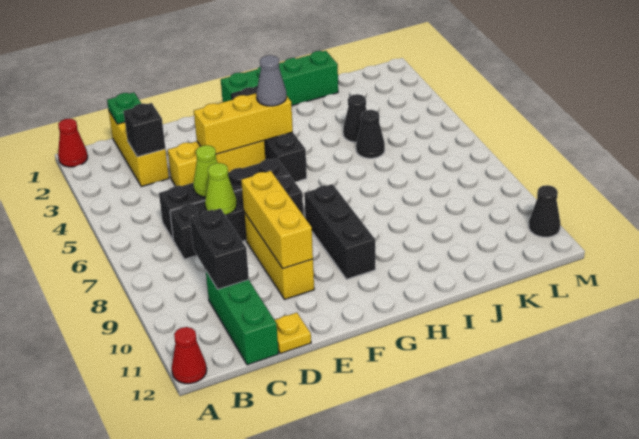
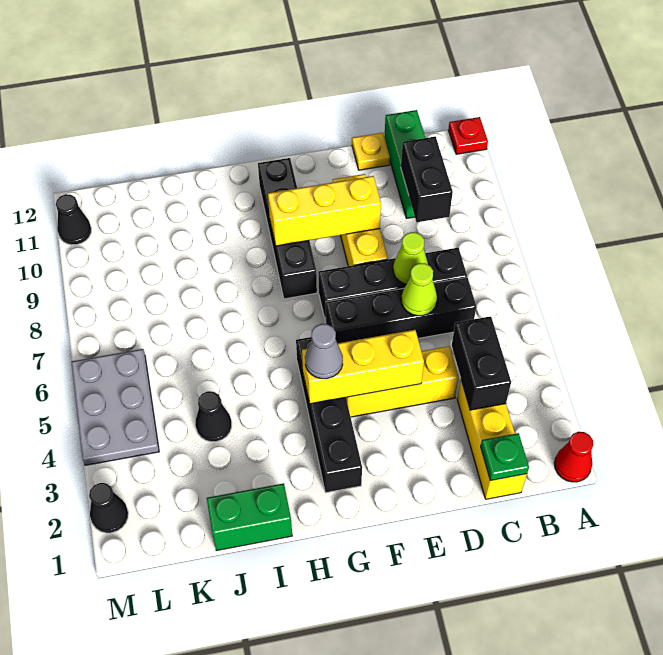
red 1x1 cone [172,327,207,384] -> red 1x1 plate [448,117,488,154]
black 1x1 brick [123,103,165,157] -> black 1x2 brick [452,316,511,410]
yellow 1x3 brick [241,171,313,269] -> yellow 1x3 brick turned to [268,176,381,246]
green 1x4 brick [221,51,338,106] -> green 1x2 brick [207,483,292,551]
black 1x3 brick [304,184,375,279] -> black 1x4 brick [258,158,317,299]
black 1x1 cone [356,110,385,158] -> black 1x1 cone moved to [89,483,128,533]
none -> grey 2x3 plate [72,349,159,465]

